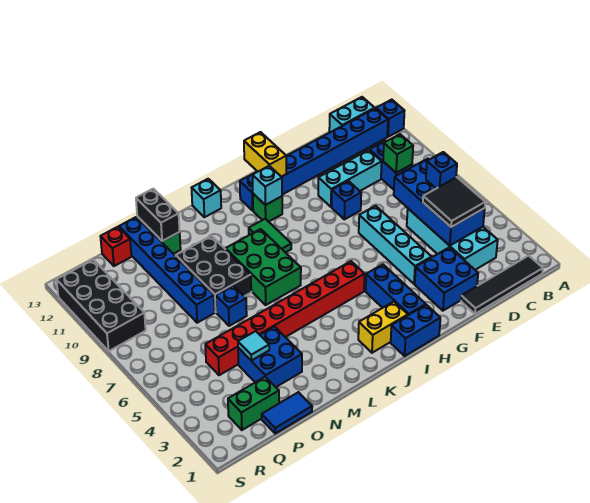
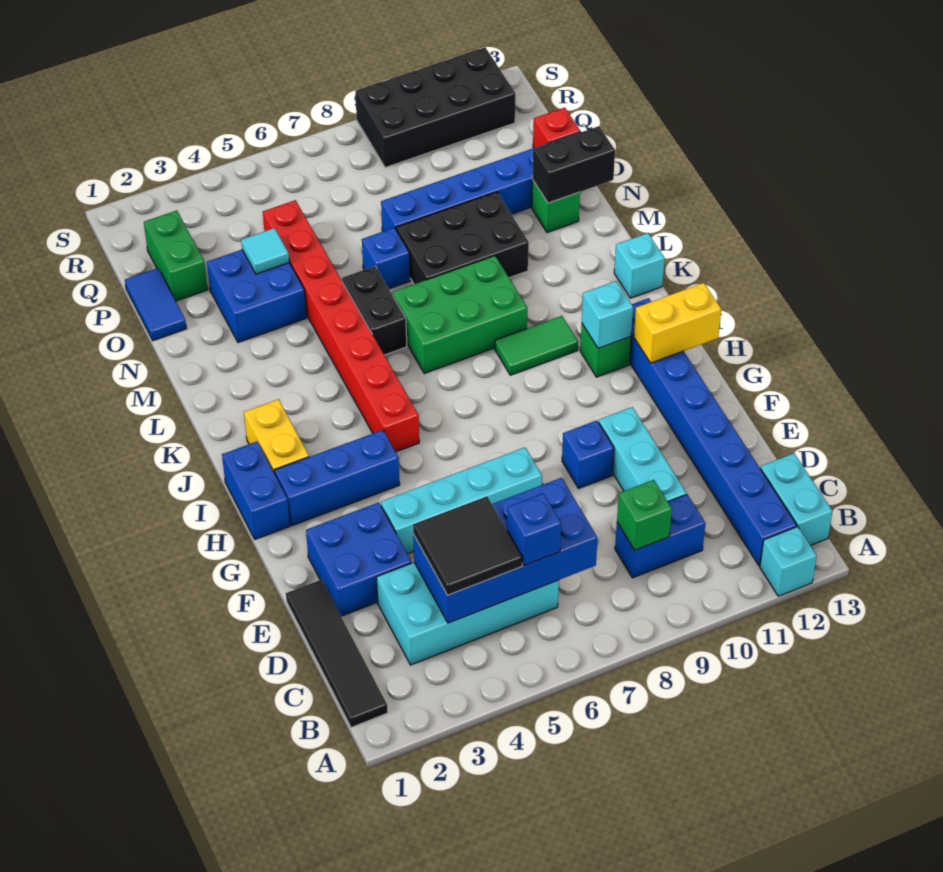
blue 1x1 brick [376,100,404,137] -> cyan 1x1 brick [760,527,817,596]
none -> black 1x2 brick [342,266,407,355]

